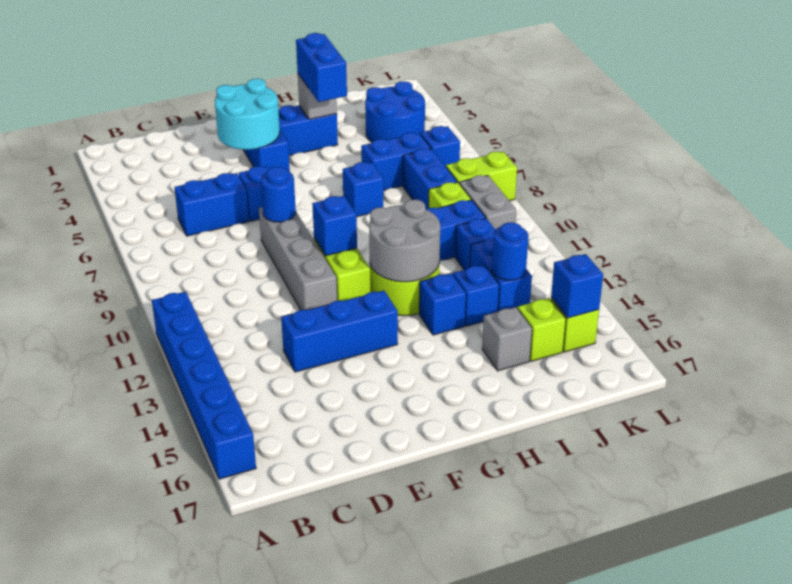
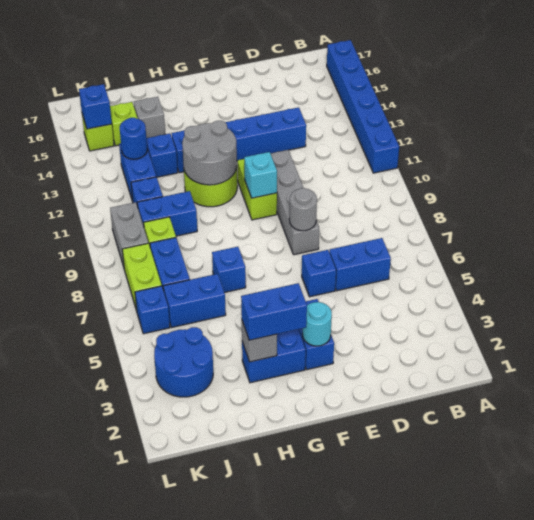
cyan 2x2 round brick [215,79,280,150] -> cyan 1x1 round brick [302,302,332,346]
blue 1x1 round brick [261,167,296,222] -> grey 1x1 round brick [289,188,317,231]
blue 1x1 brick [312,196,357,256] -> cyan 1x1 brick [244,152,277,198]
blue 1x2 brick [296,33,347,102] -> blue 1x2 brick turned to [241,283,307,340]
lime 1x2 brick [446,152,517,201] -> lime 1x2 brick turned to [122,243,162,311]

